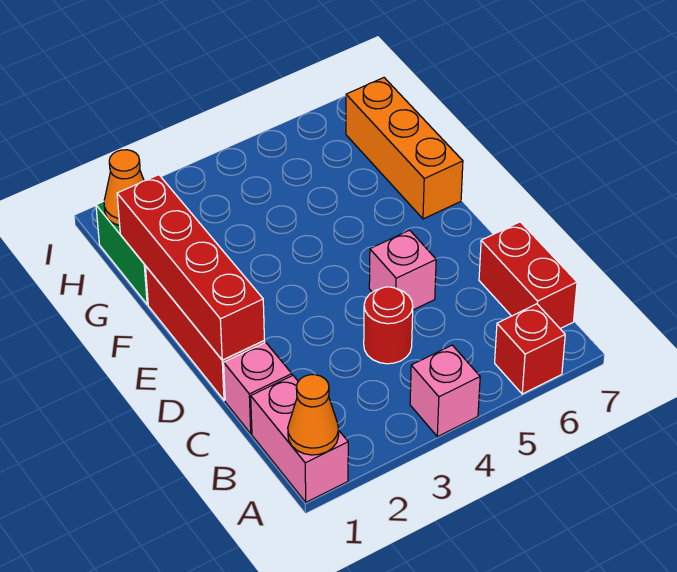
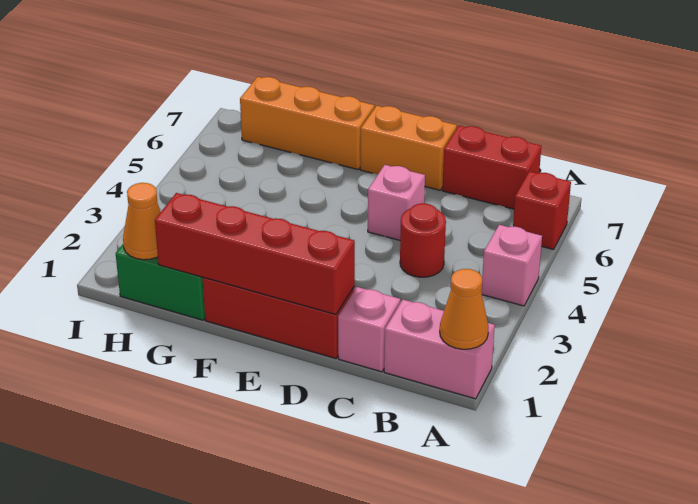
none -> orange 1x2 brick [360,106,457,190]

